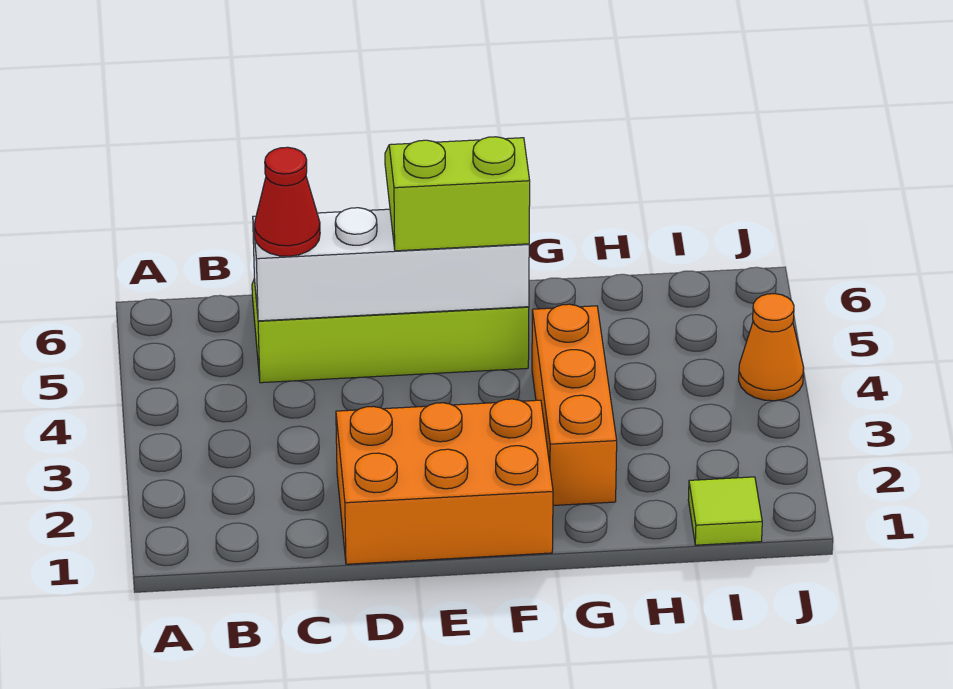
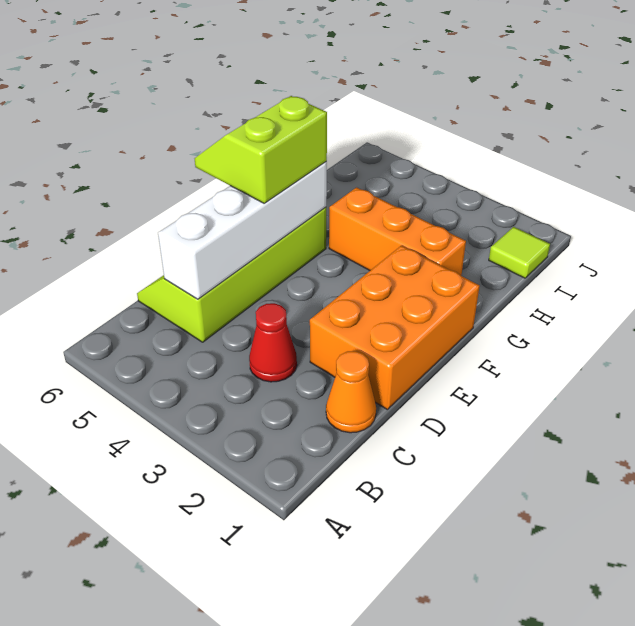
red 1x1 cone [254,147,320,256] -> red 1x1 cone moved to [249,303,297,382]
orange 1x1 cone [739,294,804,401] -> orange 1x1 cone moved to [326,351,376,433]

